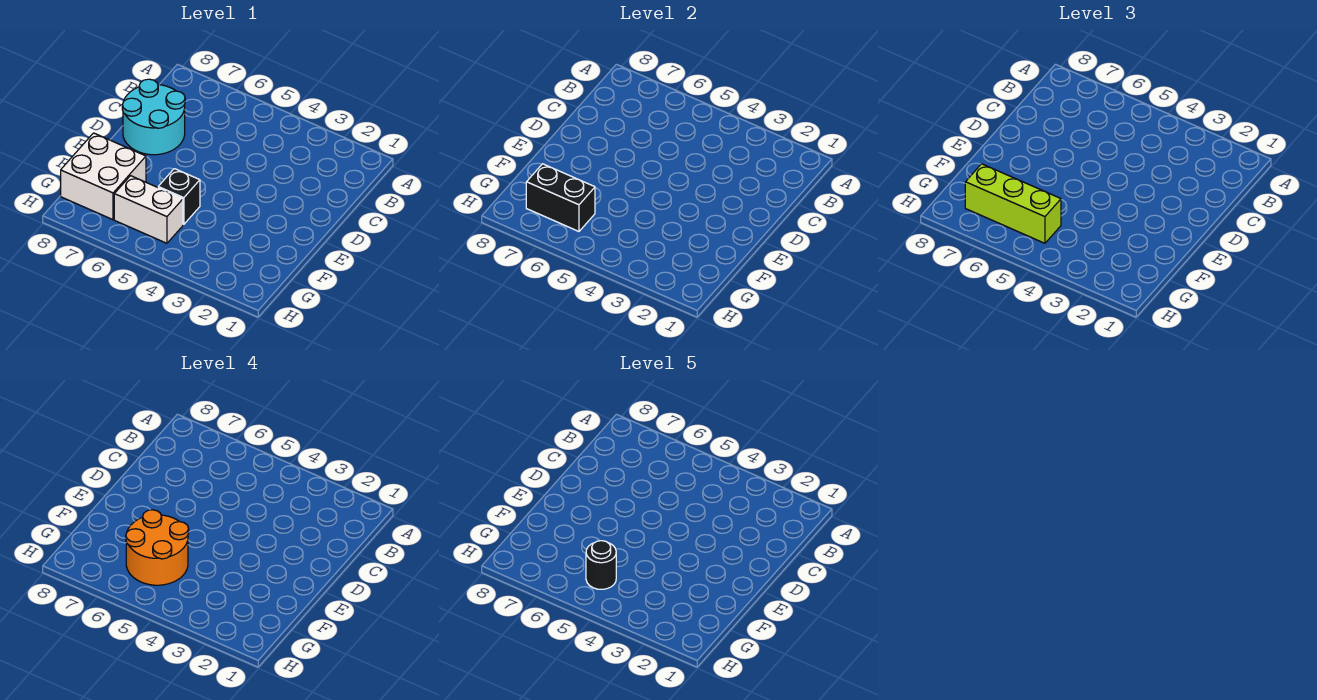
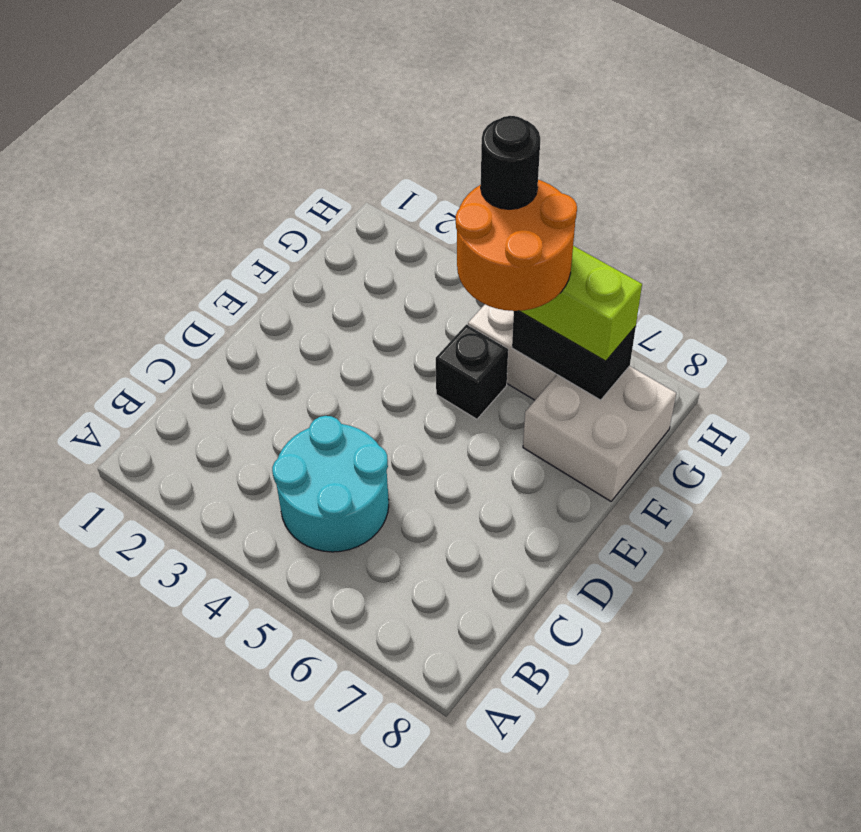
cyan 2x2 round brick [122,79,185,155] -> cyan 2x2 round brick moved to [272,416,389,552]

